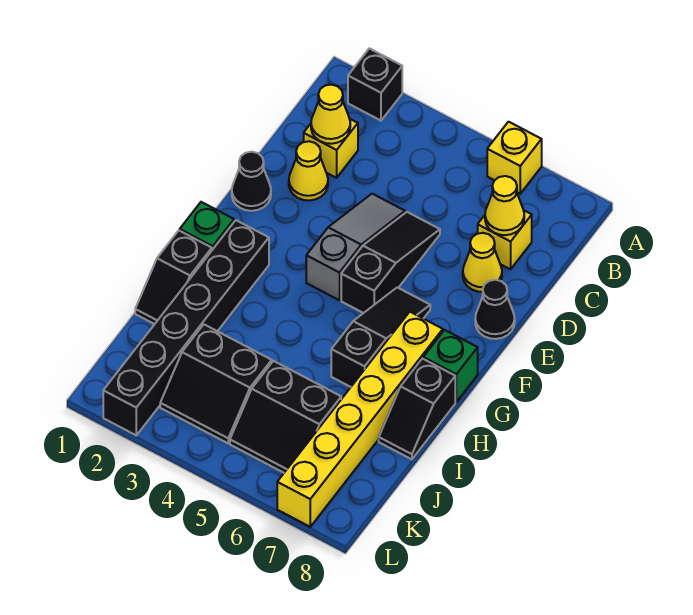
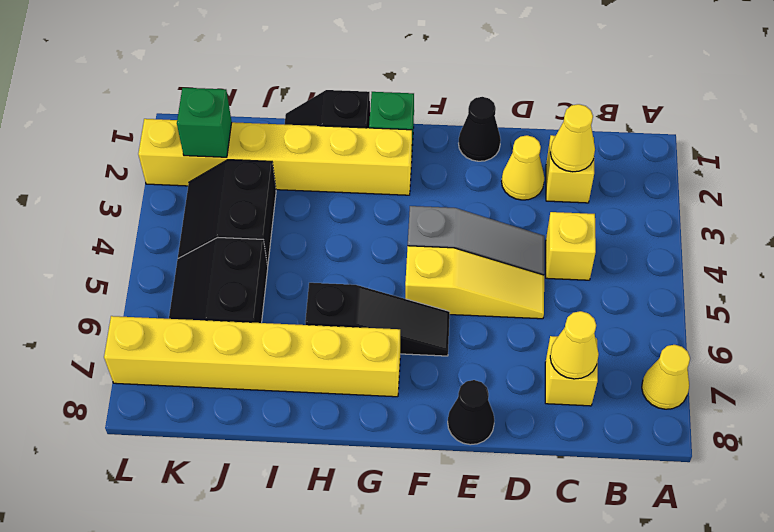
black 1x1 brick [348,48,402,121] -> none
yellow 1x1 brick [487,122,542,194] -> yellow 1x1 brick moved to [546,212,596,280]
black 1x3 slope [341,212,440,313] -> yellow 1x3 slope [405,246,544,319]
yellow 1x1 cone [463,233,502,292] -> yellow 1x1 cone moved to [642,345,690,409]
black 1x6 brick [103,220,269,435] -> yellow 1x6 brick [138,119,412,195]
green 1x1 brick [423,330,478,402] -> green 1x1 brick moved to [177,88,232,157]
black 1x2 slope [379,359,455,459] -> none

